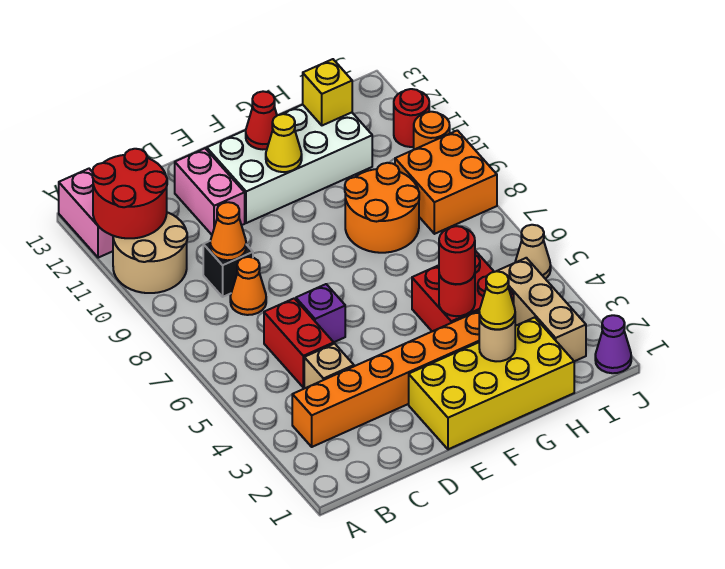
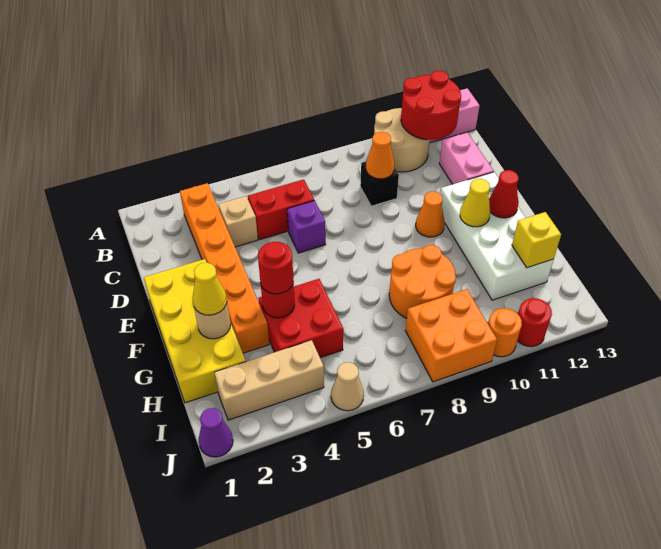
orange 1x1 cone [230,257,266,315] -> orange 1x1 cone moved to [416,191,445,237]
pink 1x2 brick [175,148,245,235] -> pink 1x2 brick turned to [439,132,494,184]

